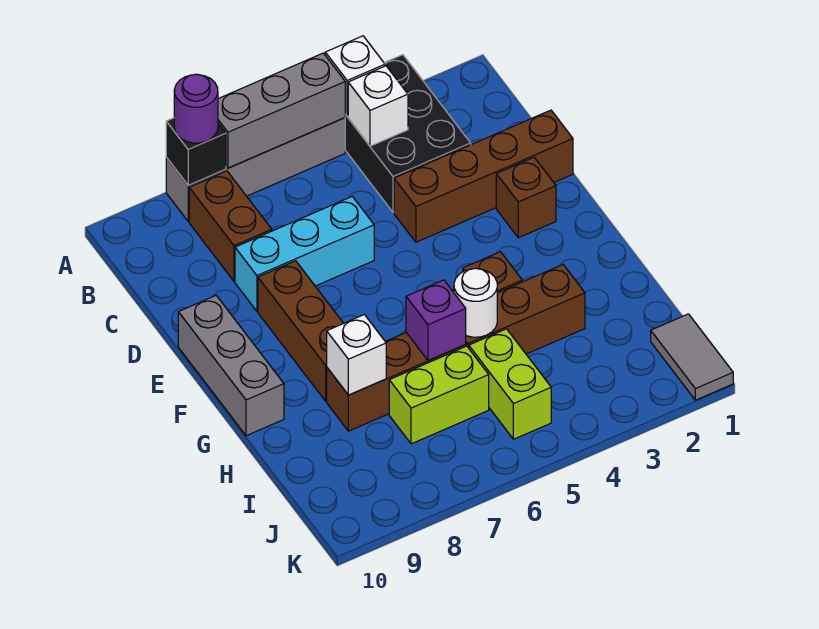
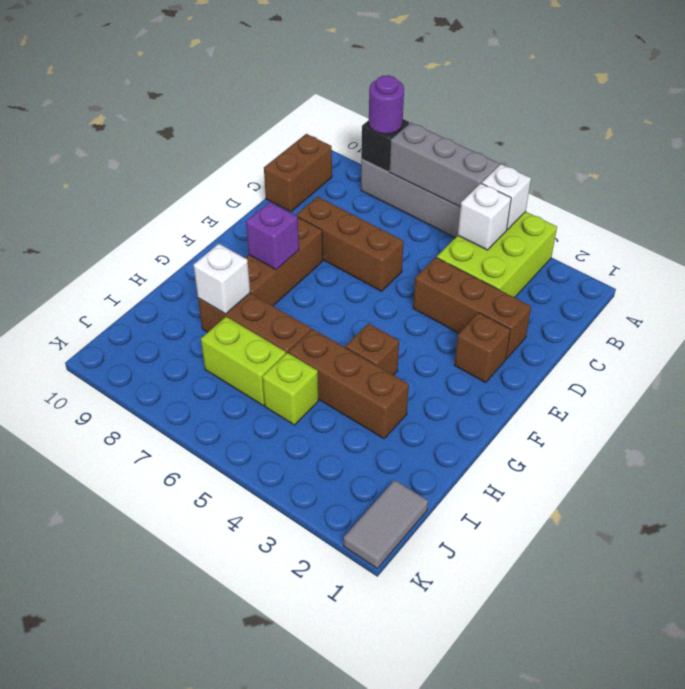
black 2x3 brick [345,55,471,212] -> lime 2x3 brick [437,212,557,298]
brown 1x2 brick [189,171,272,281] -> brown 1x2 brick moved to [264,134,332,212]
brown 1x4 brick [394,110,573,242] -> brown 1x3 brick [413,257,531,359]
cyan 1x3 brick [235,196,374,311] -> brown 1x3 brick [296,197,404,291]
grey 1x3 brick [178,296,284,436] -> none
white 1x1 round brick [454,268,497,337] -> none
purple 1x1 brick [406,280,466,361] -> purple 1x1 brick moved to [246,202,299,270]
lime 1x2 brick [469,329,551,439] -> lime 1x1 brick [262,353,318,425]

